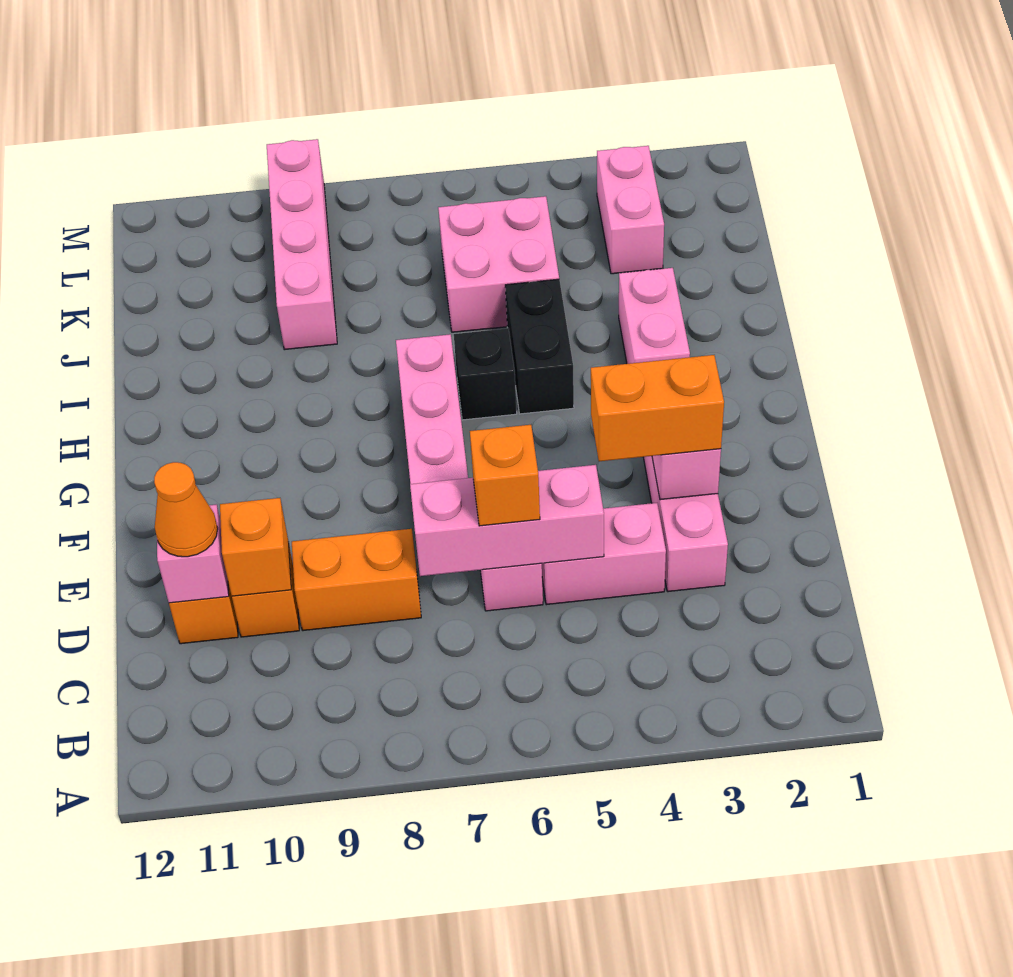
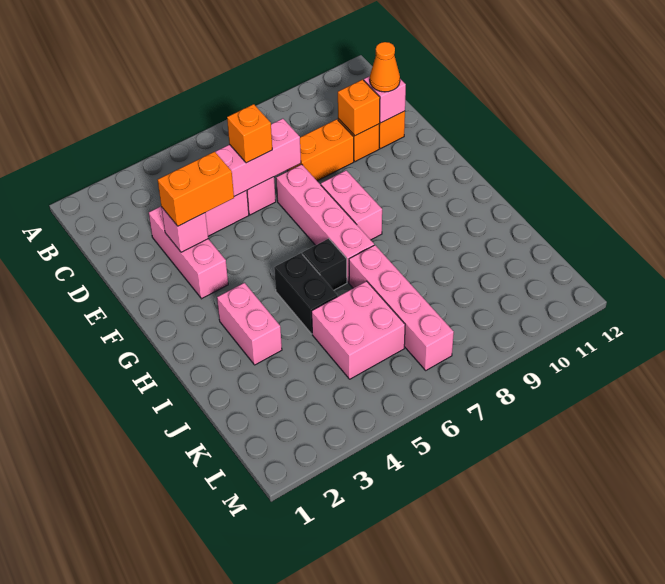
pink 1x4 brick [267,139,337,350] -> pink 1x4 brick moved to [349,245,454,370]
pink 1x2 brick [597,146,664,274] -> pink 1x2 brick moved to [321,170,382,240]

